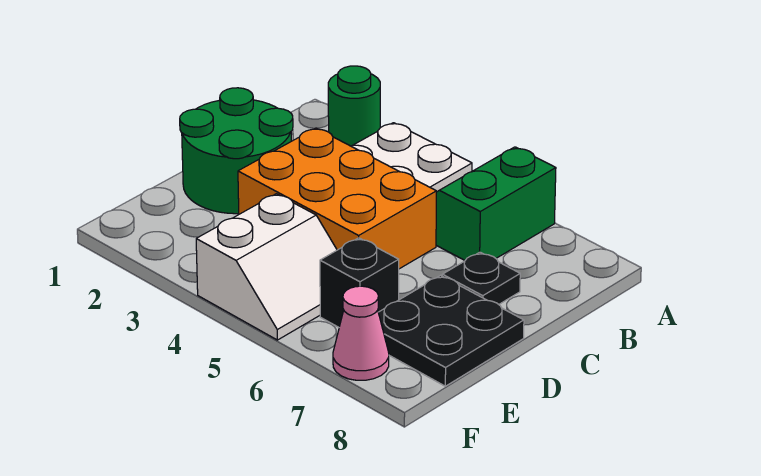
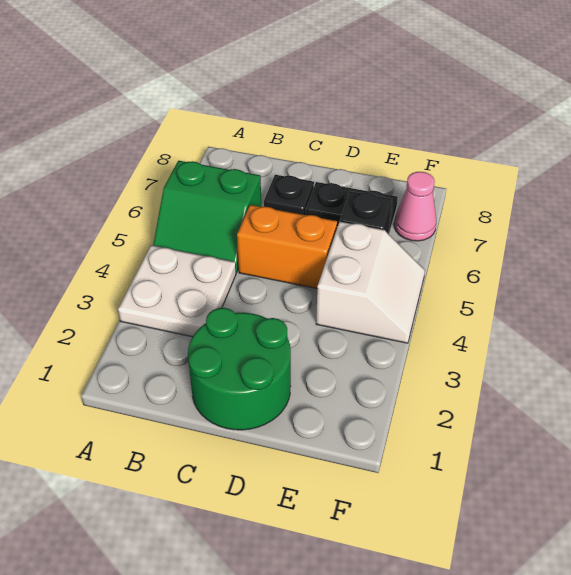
green 1x1 round brick [328,66,380,146] -> none
orange 2x3 brick [238,128,436,269] -> orange 1x2 brick [237,205,337,288]
black 2x2 plate [378,275,524,386] -> black 1x2 plate [306,182,398,233]
white 2x2 slope [196,194,337,340] -> white 2x2 slope turned to [316,222,425,343]

